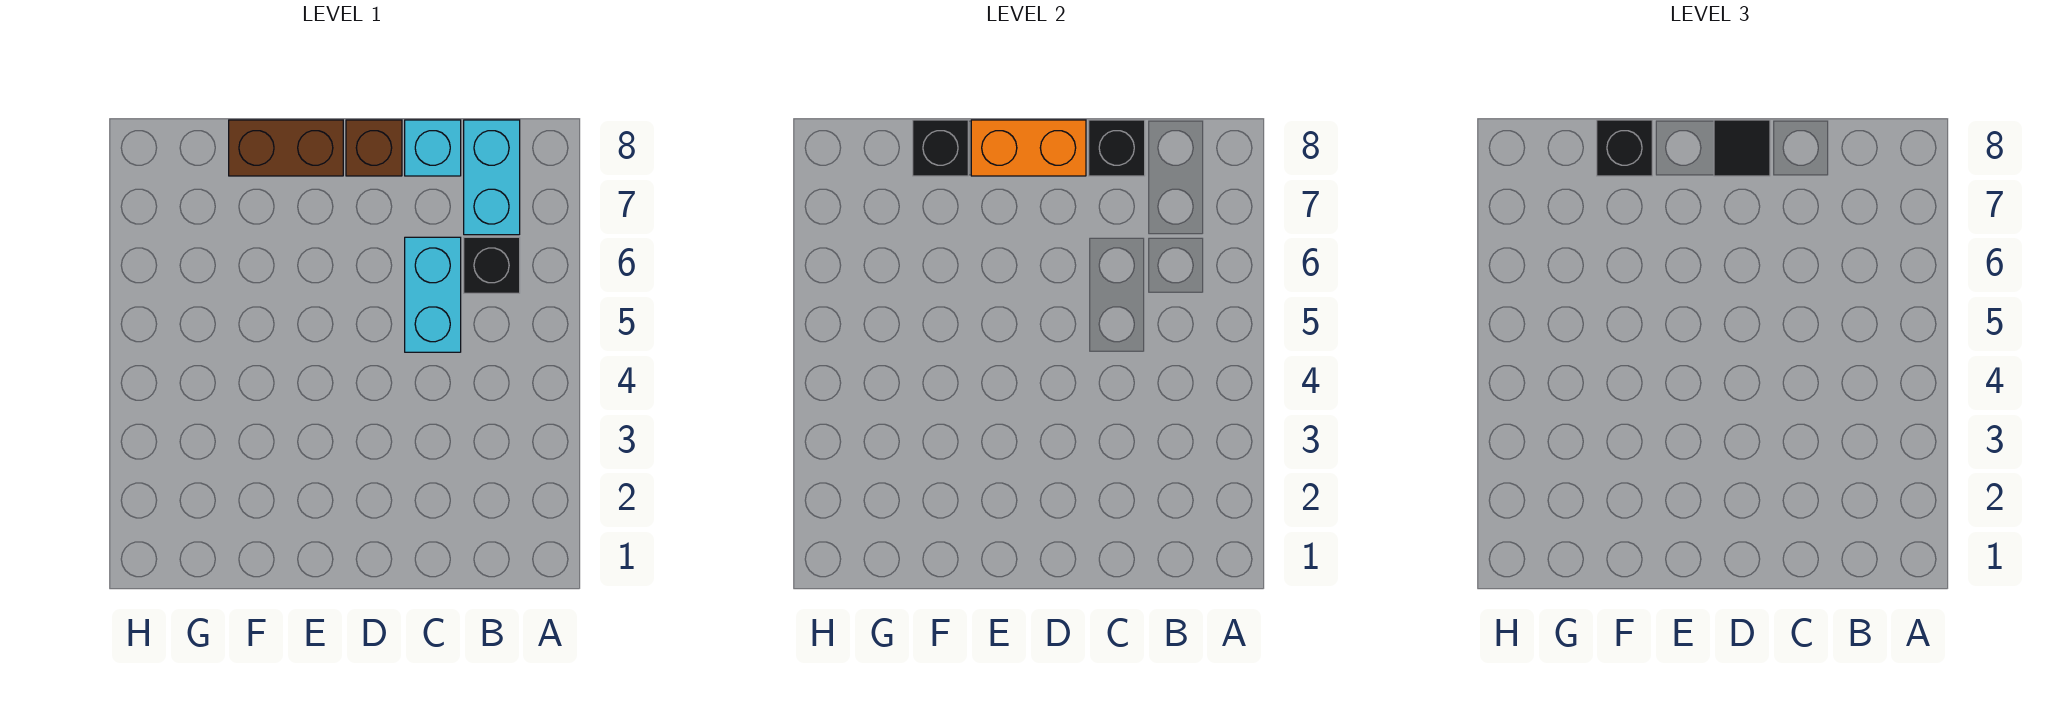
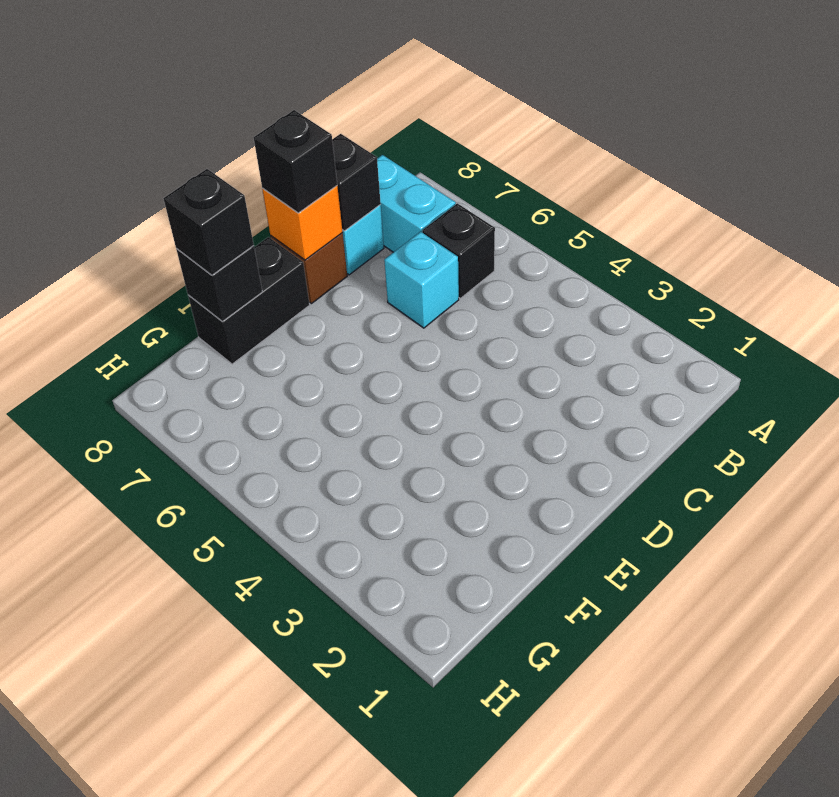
cyan 1x2 brick [405,237,461,352] -> cyan 1x1 brick [384,232,459,328]
orange 1x2 brick [971,120,1086,176] -> orange 1x1 brick [262,186,343,260]
black 1x1 tile [1714,120,1770,176] -> black 1x1 brick [254,110,337,213]
brown 1x2 brick [229,120,343,176] -> black 1x2 brick [188,237,310,364]

